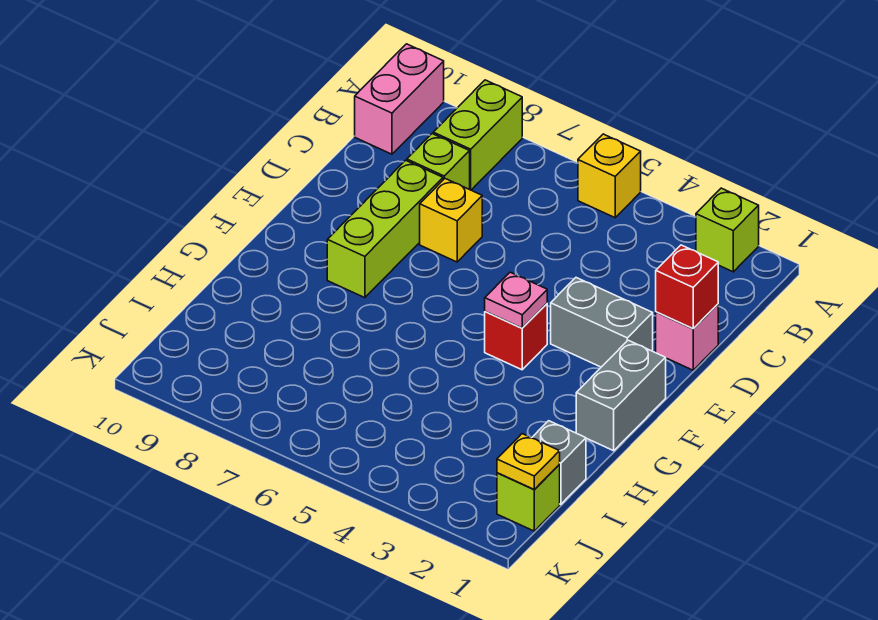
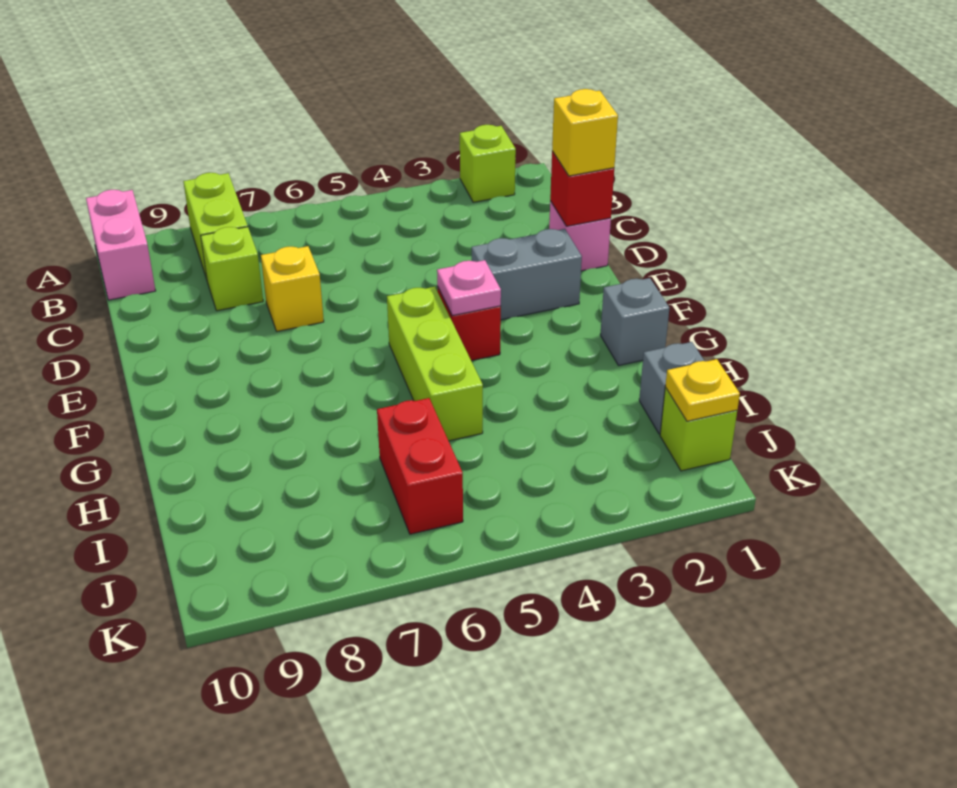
yellow 1x1 brick [578,134,641,218] -> yellow 1x1 brick moved to [552,89,618,176]
lime 1x3 brick [327,160,443,298] -> lime 1x3 brick moved to [387,287,483,441]
grey 1x2 brick [576,340,666,451] -> grey 1x1 brick [600,278,669,366]
none -> red 1x2 brick [377,398,463,534]

